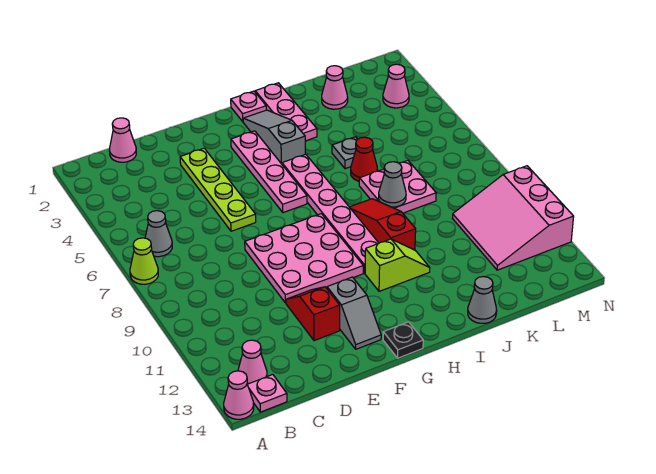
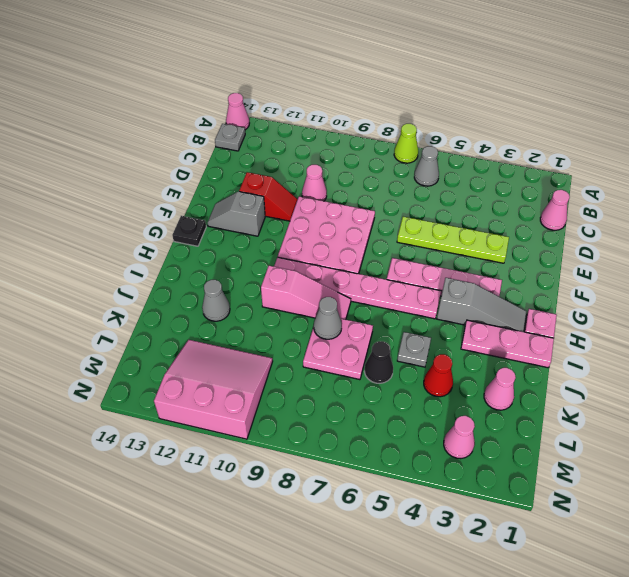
pink 1x1 cone [238,340,267,384] -> pink 1x1 cone moved to [302,165,327,201]
pink 1x1 plate [247,375,287,412] -> grey 1x1 plate [215,124,245,151]
lime 1x2 slope [365,239,430,291] -> none
red 1x3 slope [350,199,416,250] -> pink 1x3 slope [261,266,351,320]
red 1x1 cone [351,137,378,181] -> red 1x1 cone moved to [424,354,453,397]
grey 1x1 cone [468,277,497,323] -> grey 1x1 cone moved to [202,280,230,321]
none -> black 1x1 cone [364,341,393,383]

